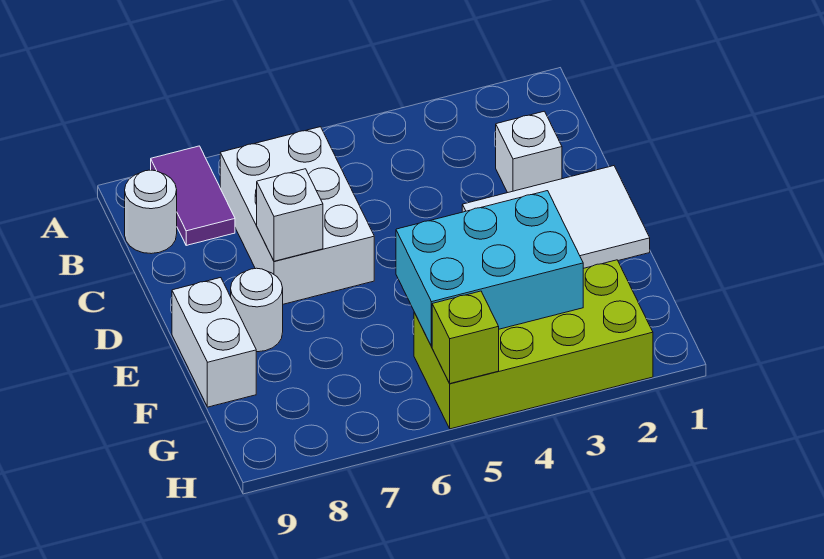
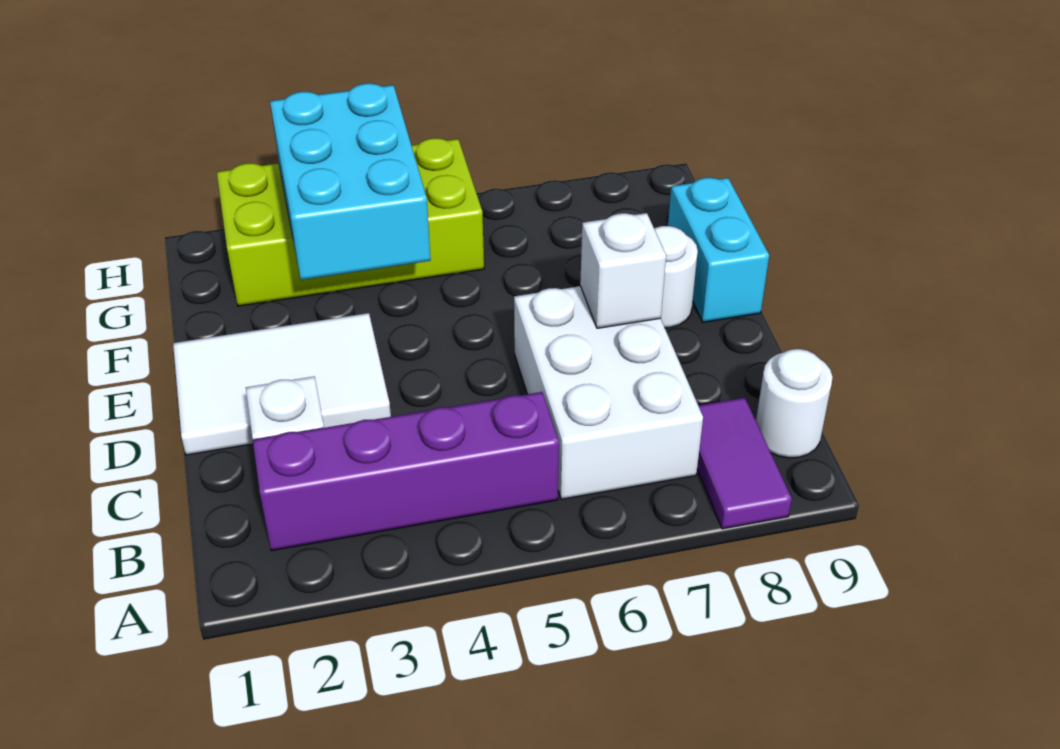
none -> purple 1x4 brick [253,392,559,551]
white 1x2 brick [172,278,256,407] -> cyan 1x2 brick [668,178,769,322]
cyan 2x3 brick [396,191,583,346] -> cyan 2x3 brick turned to [270,83,431,280]
lime 1x1 brick [432,291,499,384] -> none

